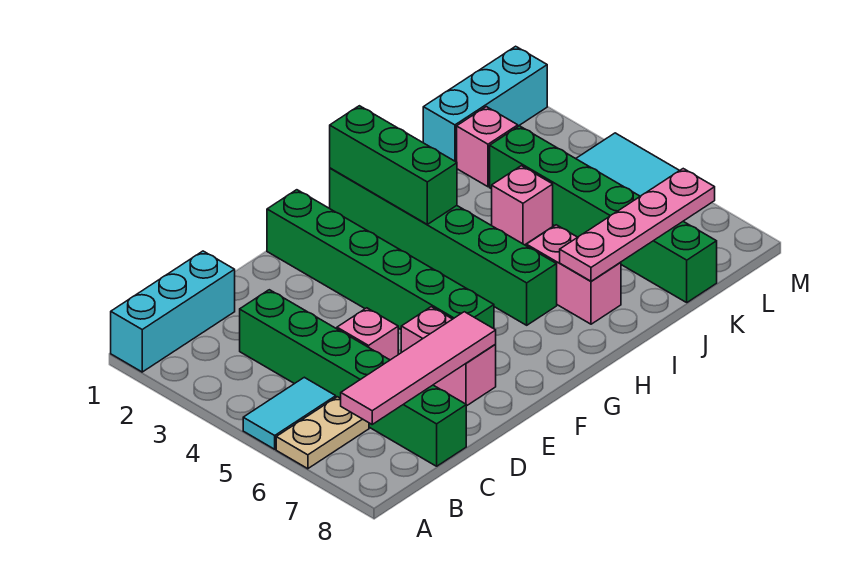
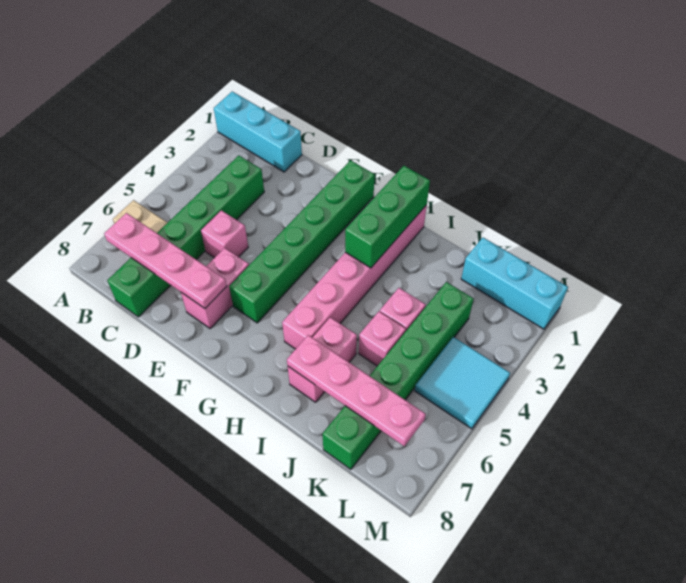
cyan 1x2 tile [243,377,336,449] -> none
pink 1x4 tile [341,312,496,424] -> pink 1x4 plate [104,213,227,308]
green 1x6 brick [330,168,557,325] -> pink 1x6 brick [282,205,427,349]
pink 1x1 brick [457,107,518,187] -> pink 1x1 brick moved to [359,311,406,366]

